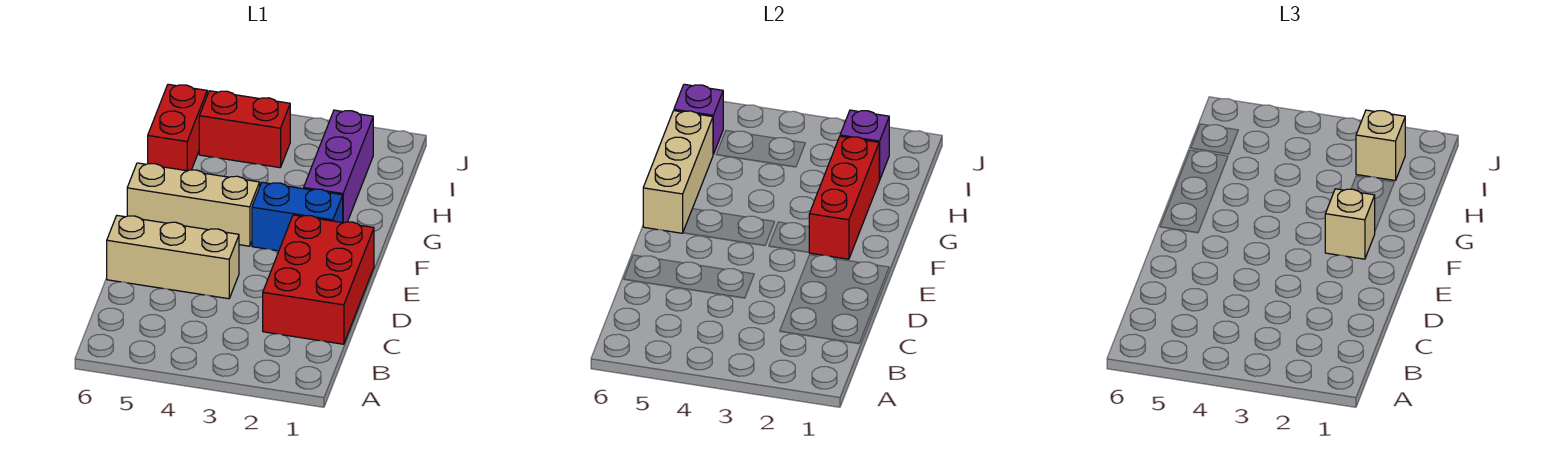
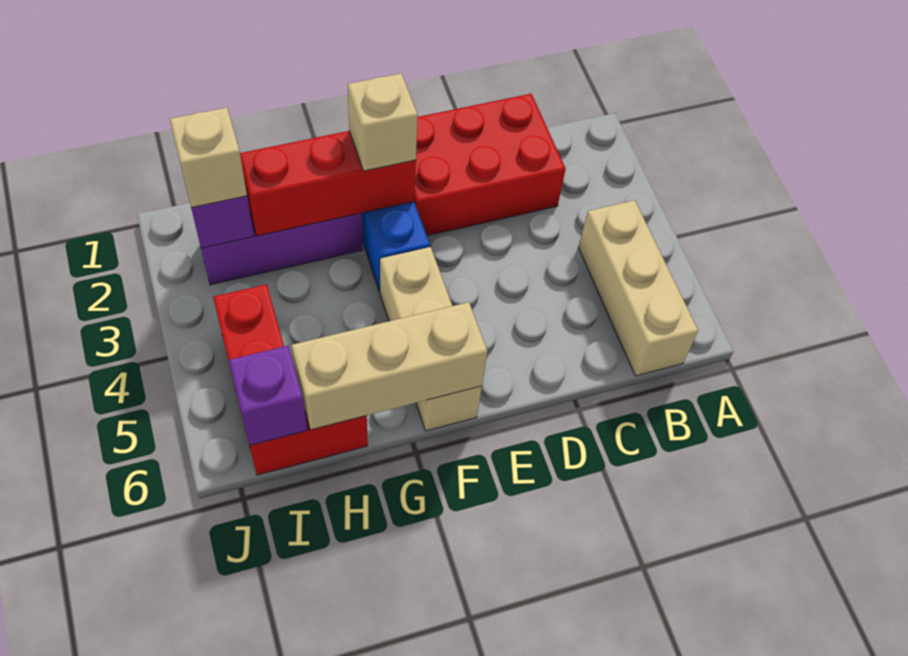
tan 1x3 brick [107,216,239,299] -> tan 1x3 brick moved to [578,200,698,376]

